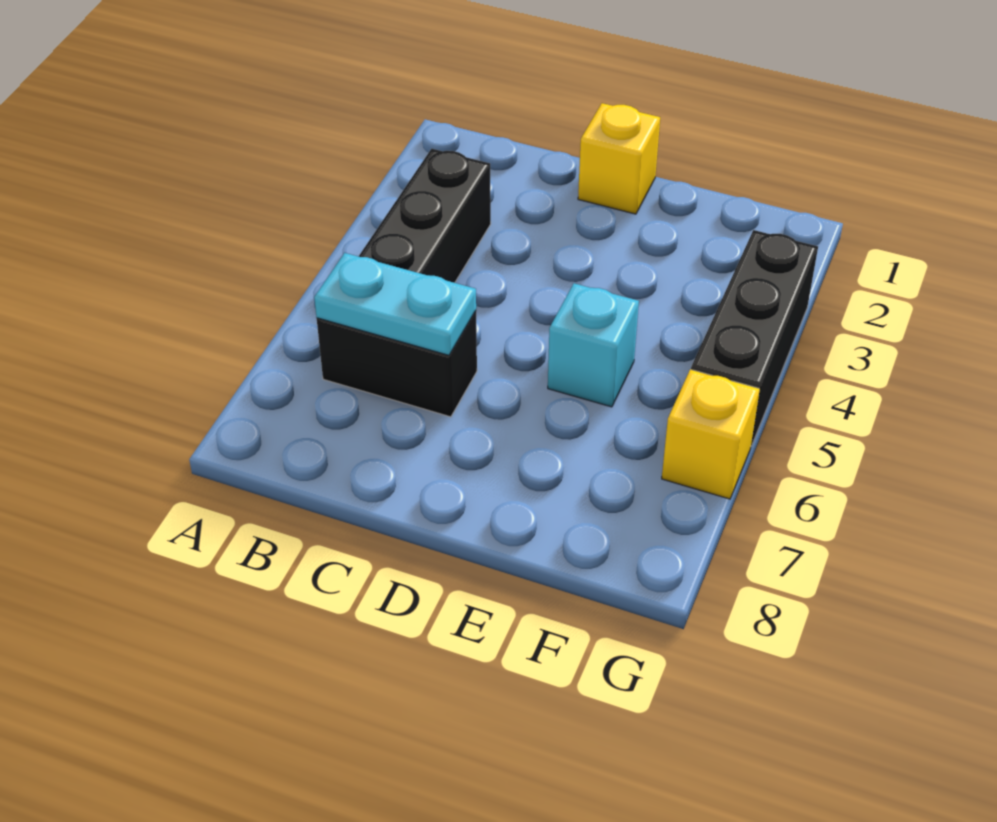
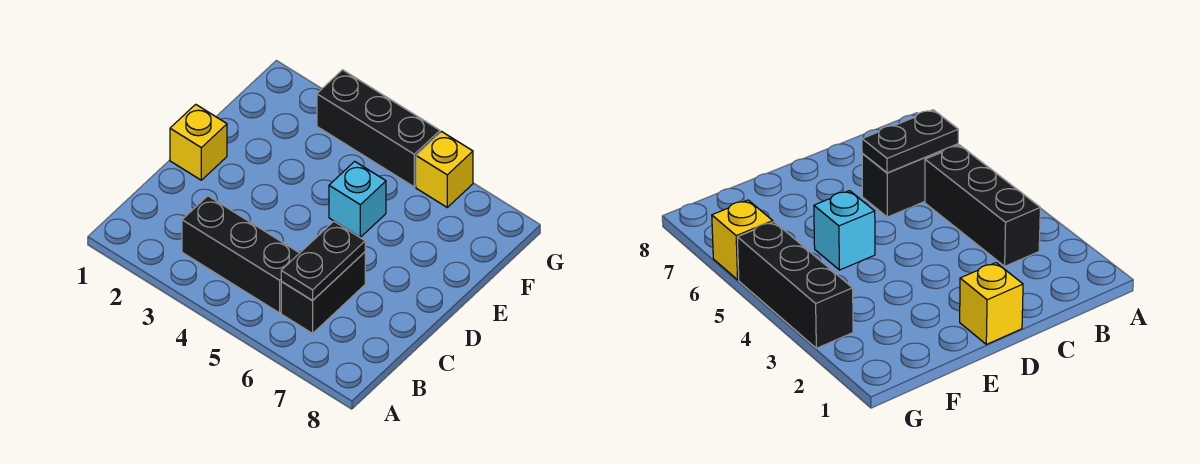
cyan 1x2 plate [314,253,476,355] -> black 1x2 plate [281,221,365,301]

